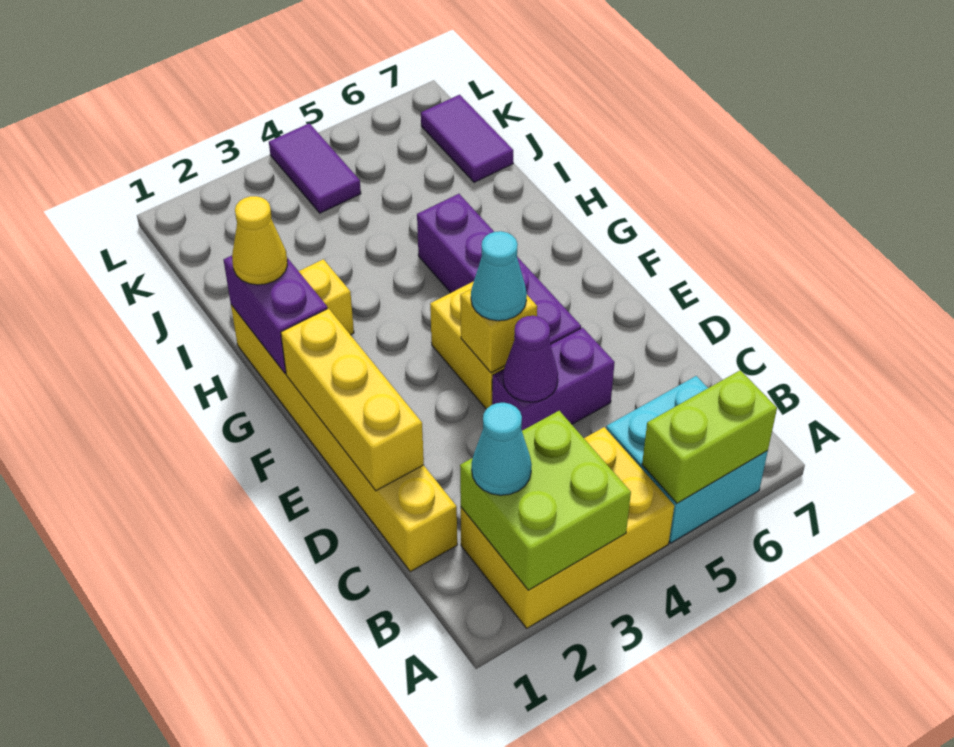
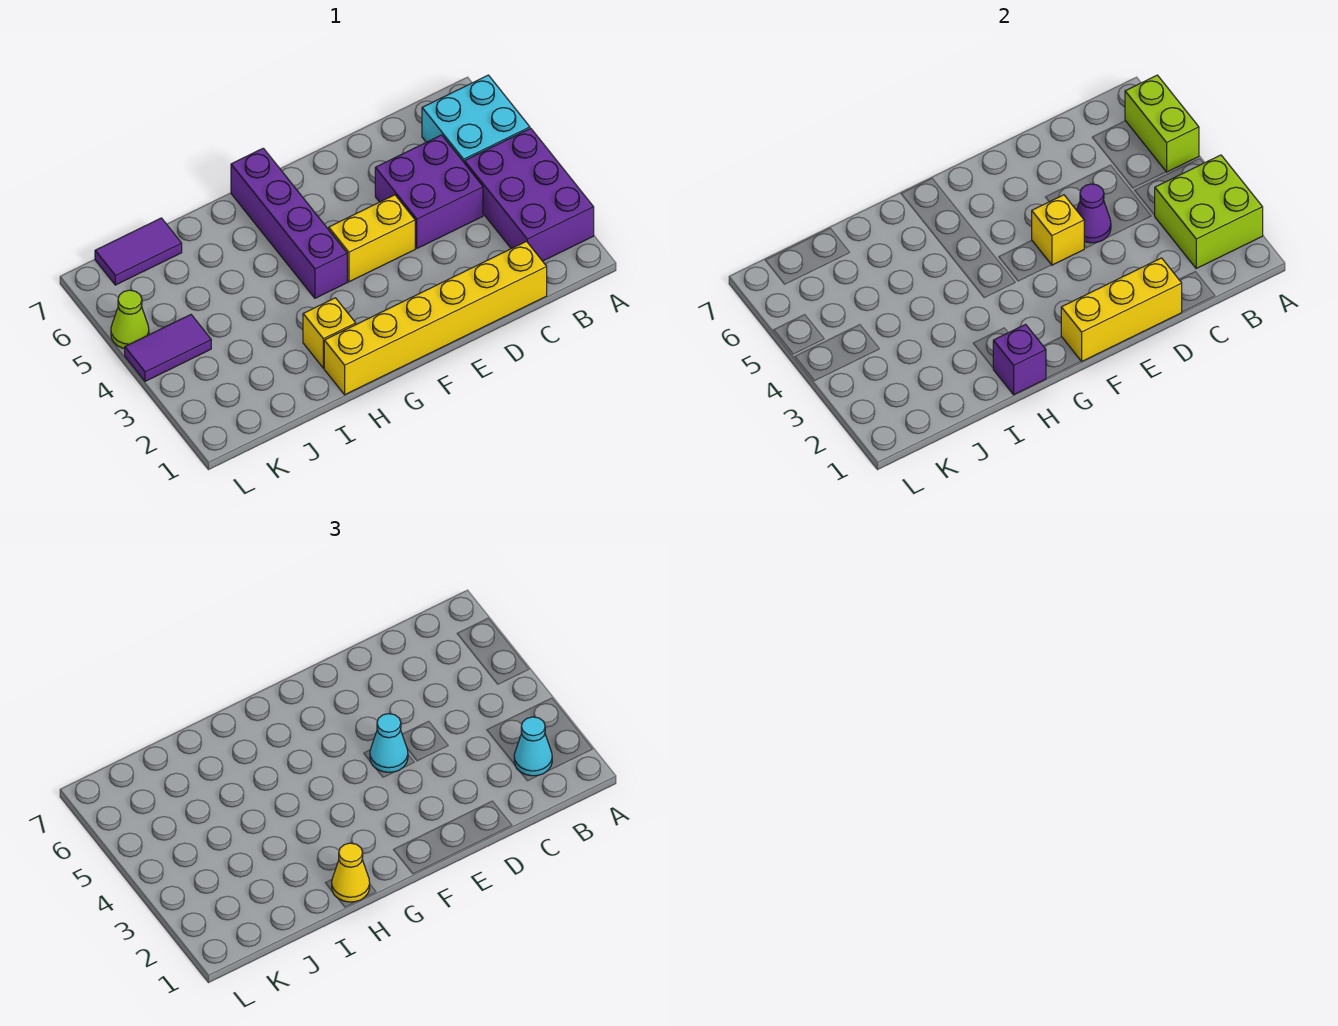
yellow 2x3 brick [461,427,674,628] -> purple 2x3 brick [465,128,594,261]
purple 1x2 brick [492,328,615,431] -> purple 2x2 brick [375,135,483,248]
purple 1x4 brick [417,194,581,345] -> purple 1x4 brick turned to [231,148,347,298]
purple 1x2 brick [223,256,328,374] -> purple 1x1 brick [993,324,1046,395]
none -> lime 1x1 cone [111,290,149,349]

